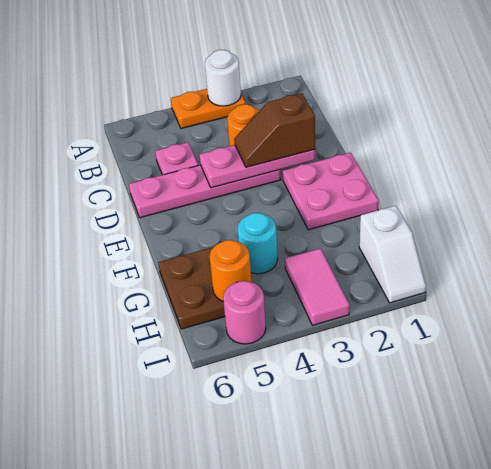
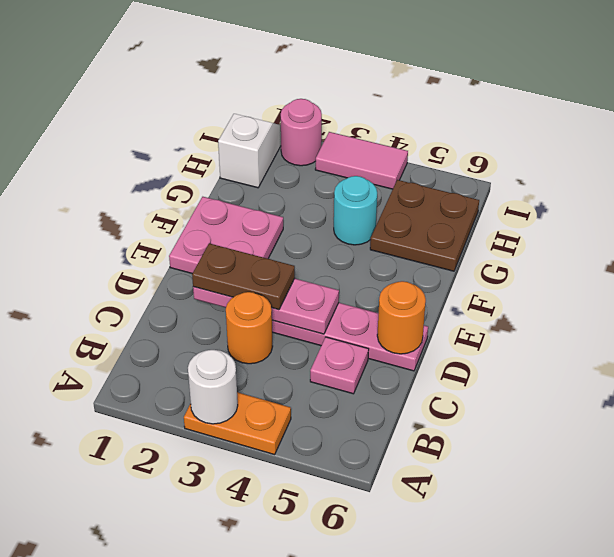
brown 1x2 slope [234,93,315,167] -> brown 1x2 plate [192,243,295,310]
pink 1x2 tile [285,248,350,325] -> pink 1x2 tile turned to [315,132,408,189]
orange 1x1 round brick [209,240,251,302] -> orange 1x1 round brick moved to [377,281,426,354]
pink 1x1 round brick [223,281,266,344] -> pink 1x1 round brick moved to [281,99,322,166]

